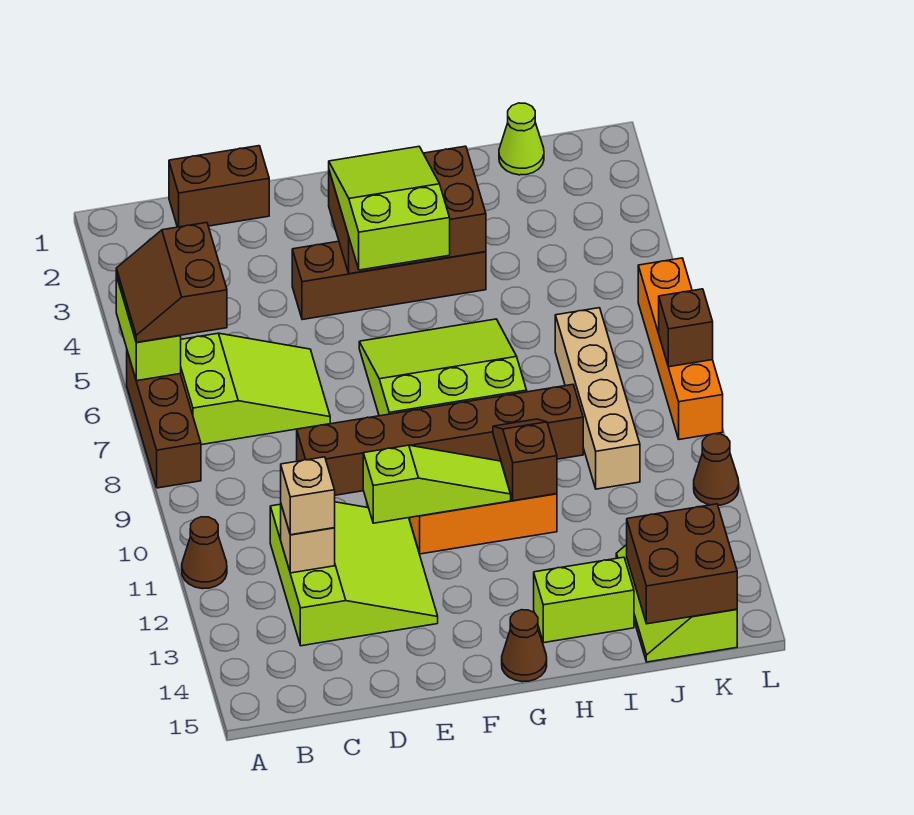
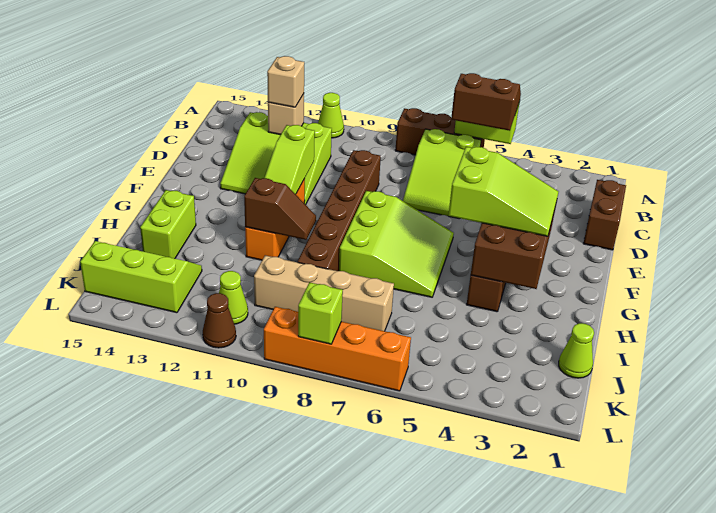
brown 1x1 cone [182,517,227,589] -> lime 1x1 cone [318,93,344,138]
brown 1x1 cone [502,610,547,682] -> none
brown 2x2 brick [627,504,737,624] -> none
none -> lime 1x1 cone [219,271,248,324]
brown 1x1 brick [659,289,713,367] -> lime 1x1 brick [298,282,343,344]

